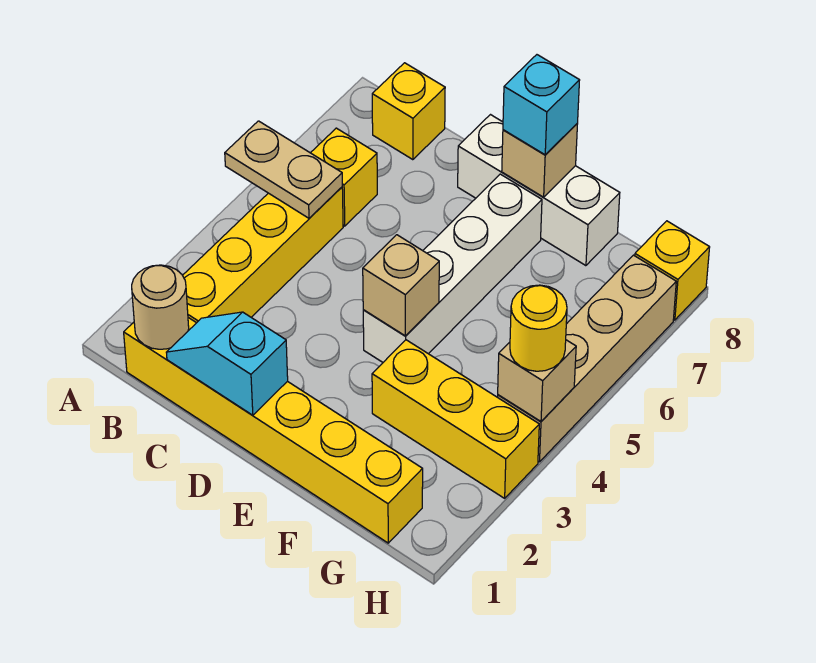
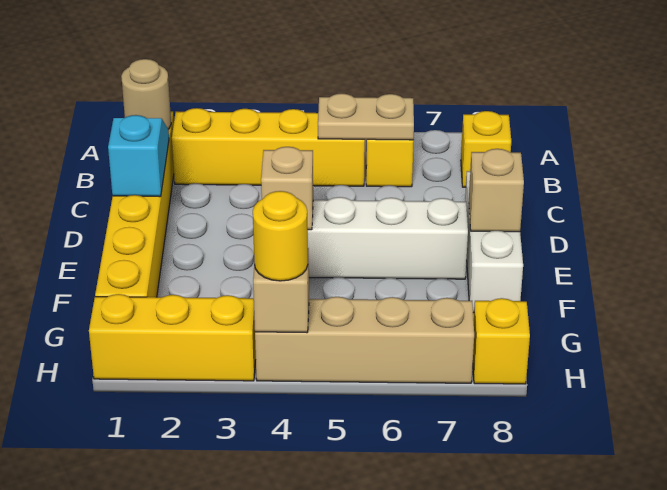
tan 1x2 plate [225,121,342,218] -> tan 1x2 plate turned to [318,93,414,140]
cyan 1x1 brick [503,55,580,155] -> none
yellow 1x3 brick [372,340,539,498] -> yellow 1x3 brick turned to [89,294,256,381]

